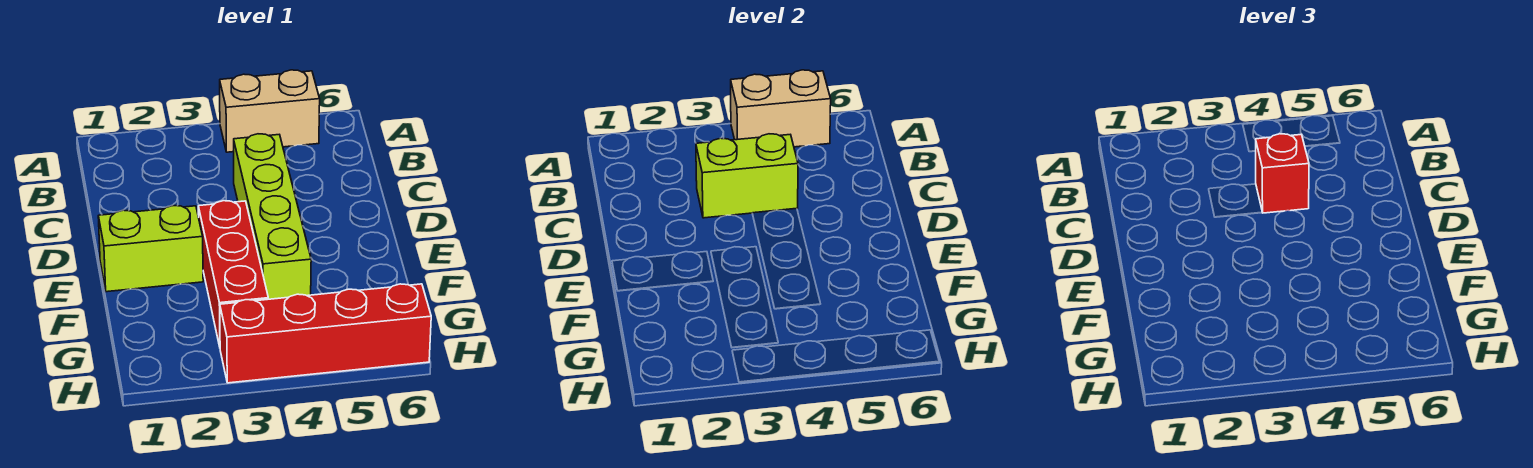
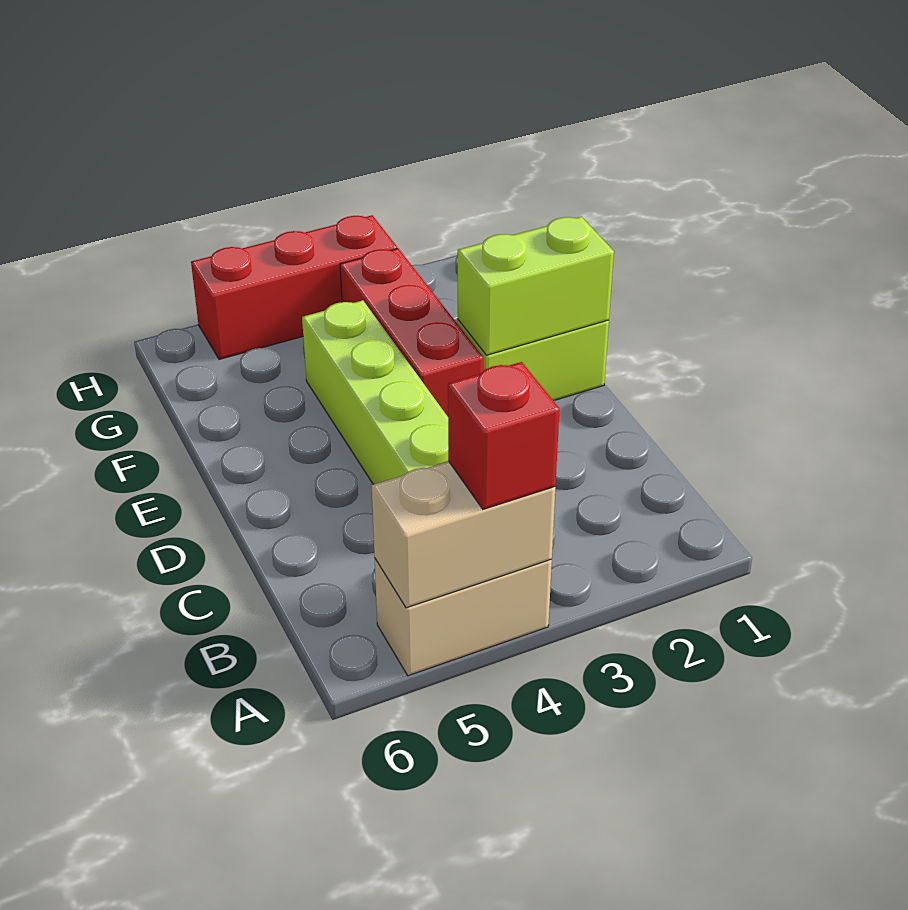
lime 1x2 brick [696,134,798,218] -> lime 1x2 brick moved to [457,217,614,355]
red 1x1 brick [1256,134,1309,213] -> red 1x1 brick moved to [448,362,559,509]
red 1x4 brick [220,284,431,383] -> red 1x3 brick [191,215,397,359]

